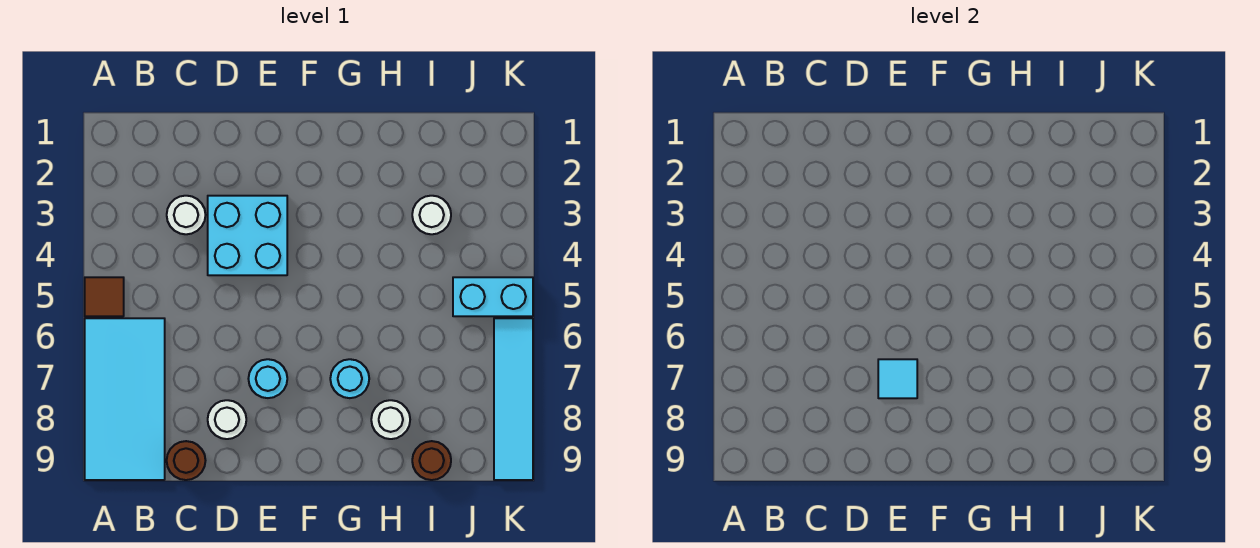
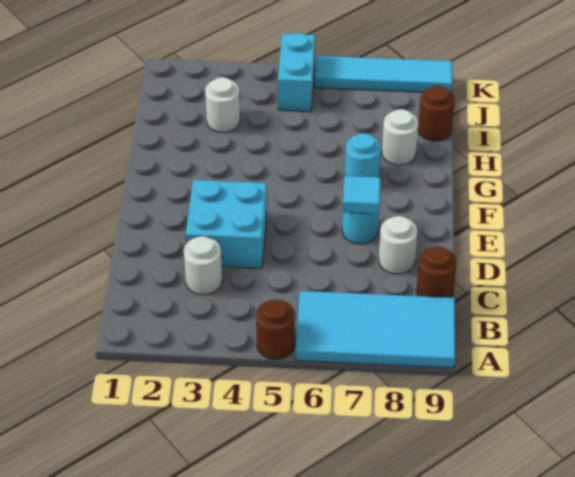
brown 1x1 tile [85,277,124,316] -> brown 1x1 round brick [256,300,295,359]

